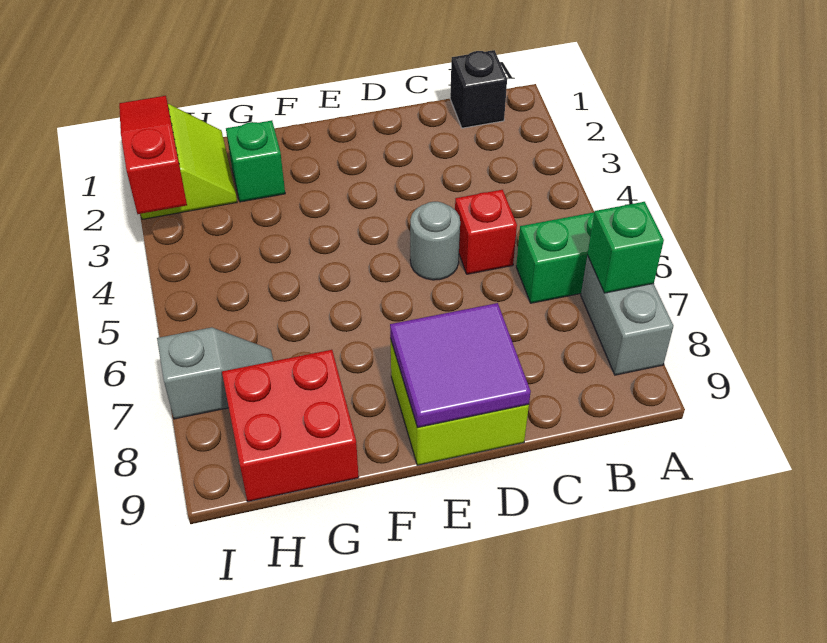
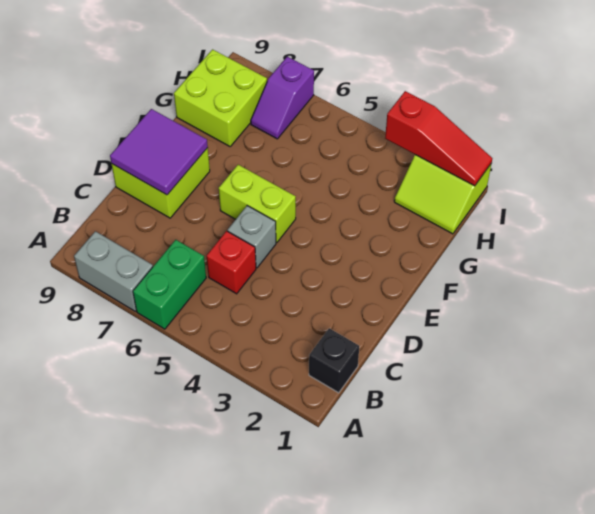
green 1x1 brick [587,202,664,293] -> none
grey 1x1 round brick [410,202,460,280] -> grey 1x1 brick [228,206,276,268]
none -> lime 1x2 brick [219,165,296,243]
green 1x1 brick [226,120,285,202] -> none
red 2x2 brick [222,350,359,502] -> lime 2x2 brick [174,49,267,146]
grey 1x2 slope [157,327,273,419] -> purple 1x2 slope [251,57,314,139]

